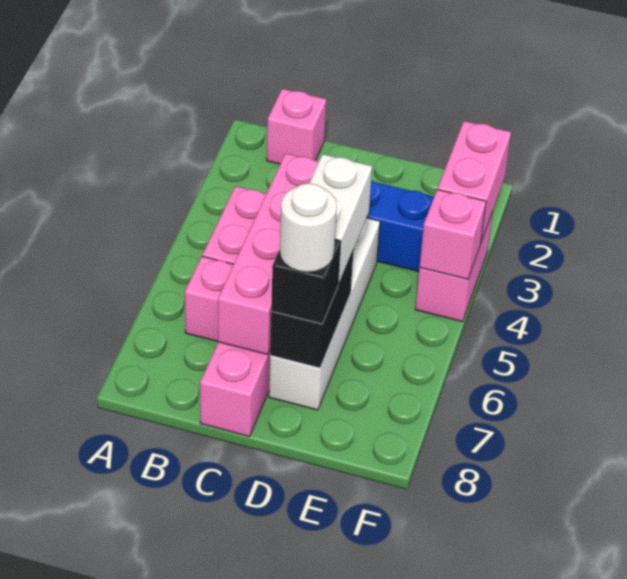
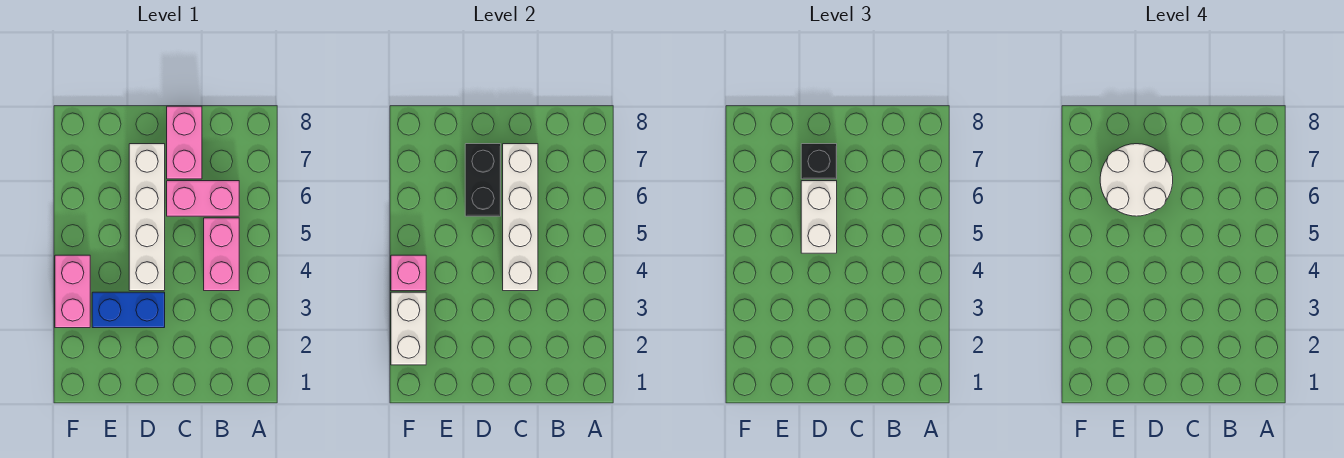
pink 1x1 brick [267,89,326,164] -> none
pink 1x4 brick [218,153,319,355] -> white 1x4 brick [503,144,538,291]
white 1x1 round brick [280,183,337,272] -> white 2x2 round brick [1100,144,1173,216]
pink 1x2 brick [438,121,511,242] -> white 1x2 brick [391,292,426,365]

